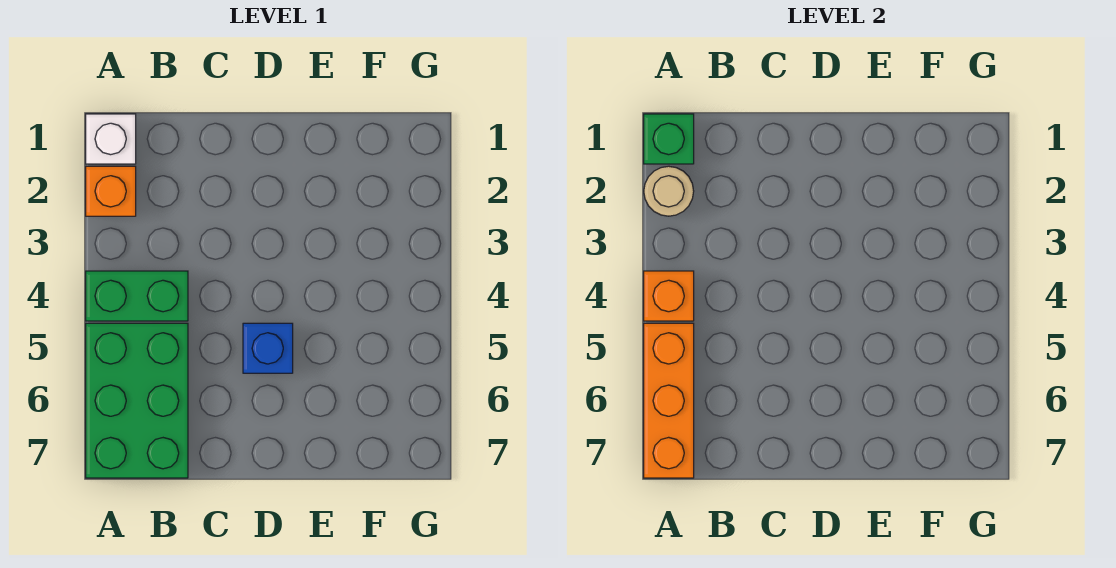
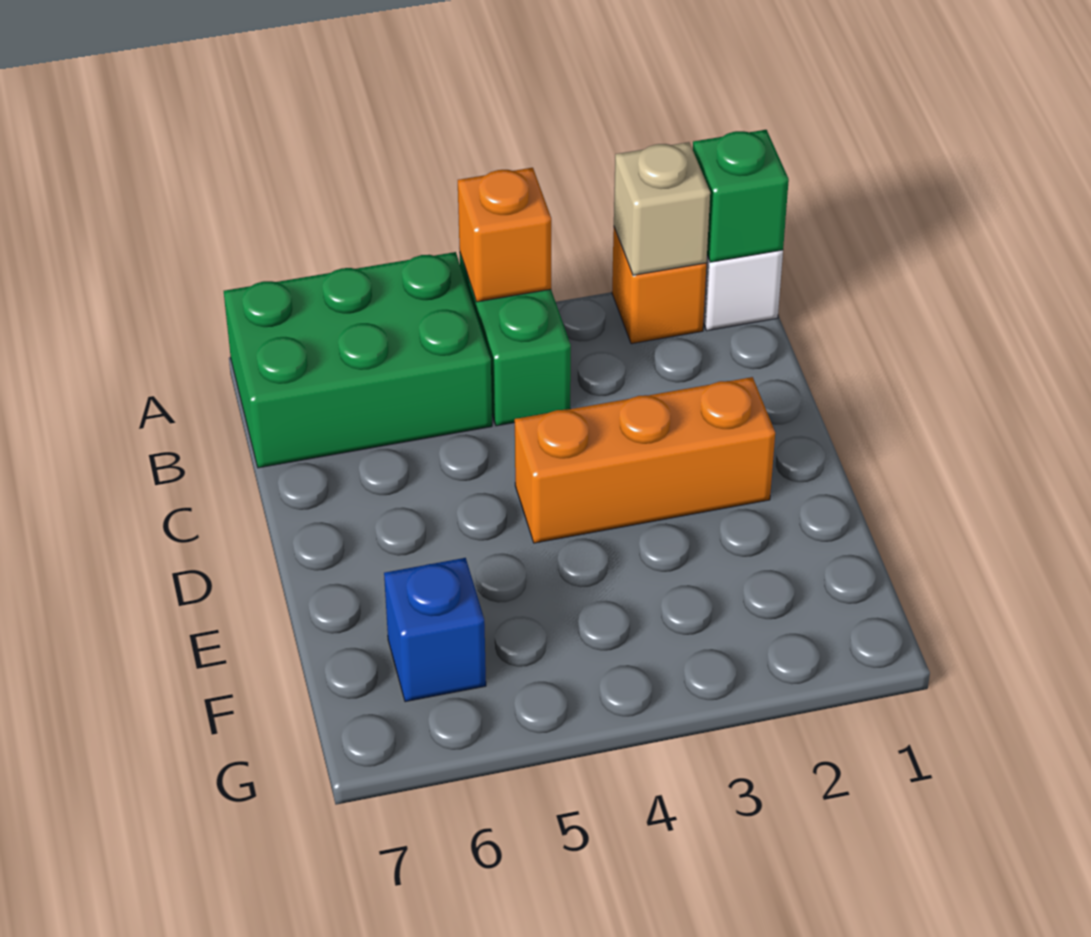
tan 1x1 round brick [644,166,694,216] -> tan 1x1 brick [614,142,710,275]
orange 1x3 brick [644,323,694,478] -> orange 1x3 brick moved to [515,377,775,543]
blue 1x1 brick [243,323,293,373] -> blue 1x1 brick moved to [384,558,486,702]

